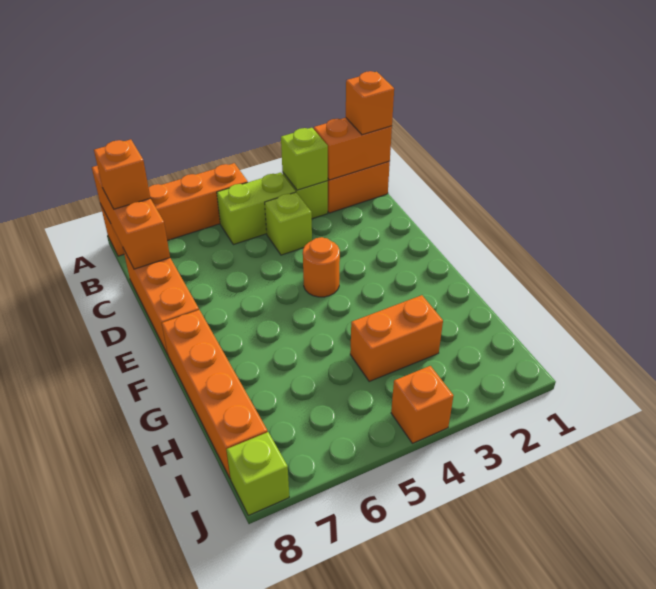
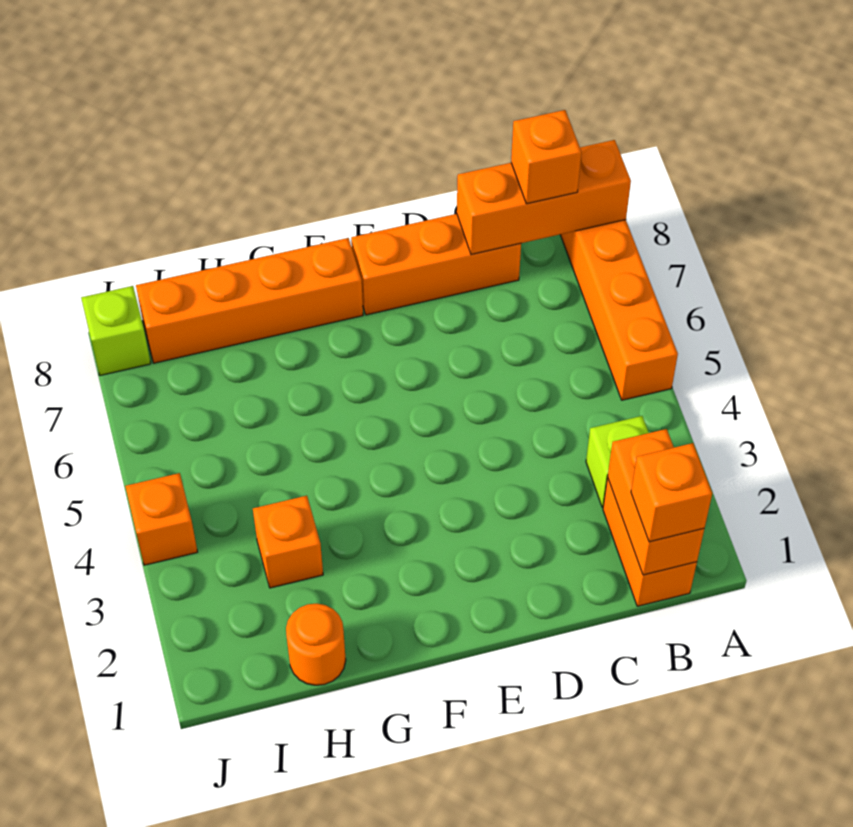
lime 1x1 brick [281,128,328,190] -> none
lime 1x2 brick [217,172,295,245] -> none
lime 1x1 brick [265,192,312,255] -> none
orange 1x1 round brick [303,237,340,297] -> orange 1x1 round brick moved to [286,604,346,685]
orange 1x2 brick [350,295,443,381] -> orange 1x1 brick [253,496,323,588]

